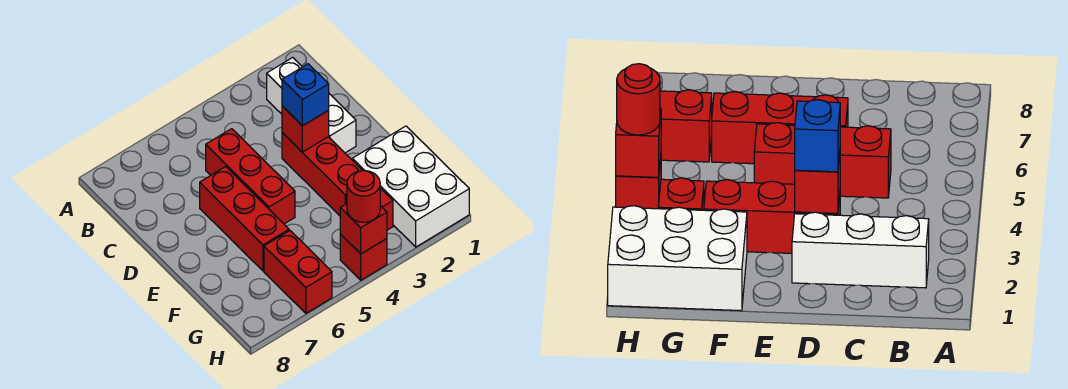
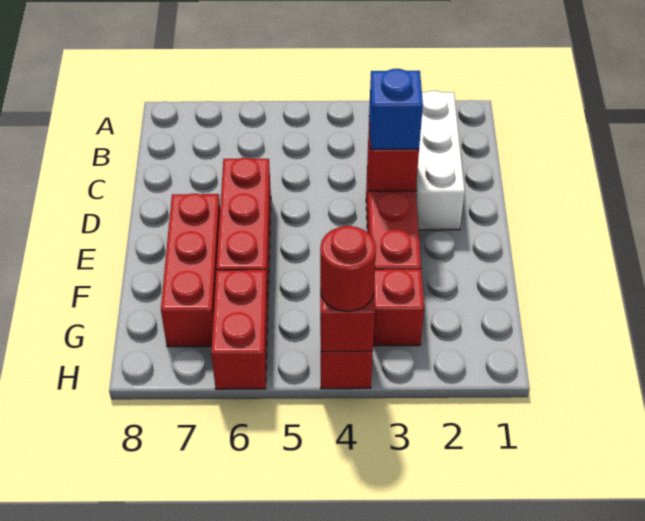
red 1x3 brick [206,129,295,224] -> red 1x3 brick moved to [161,193,220,347]
white 2x3 brick [352,126,469,247] -> none

